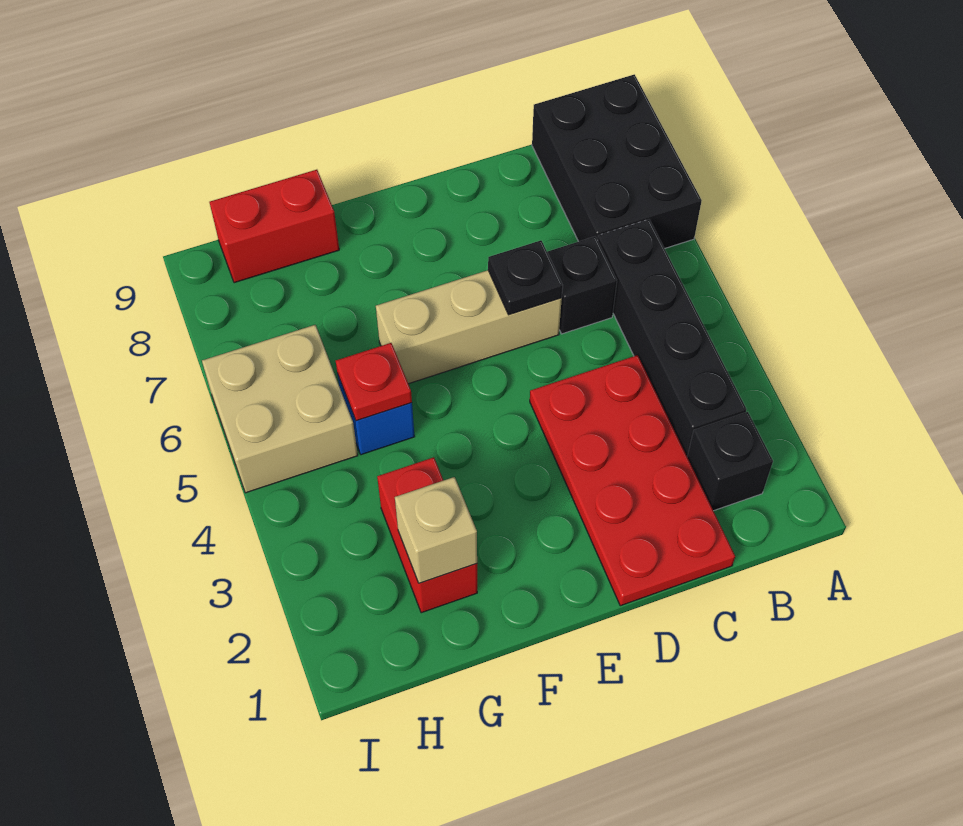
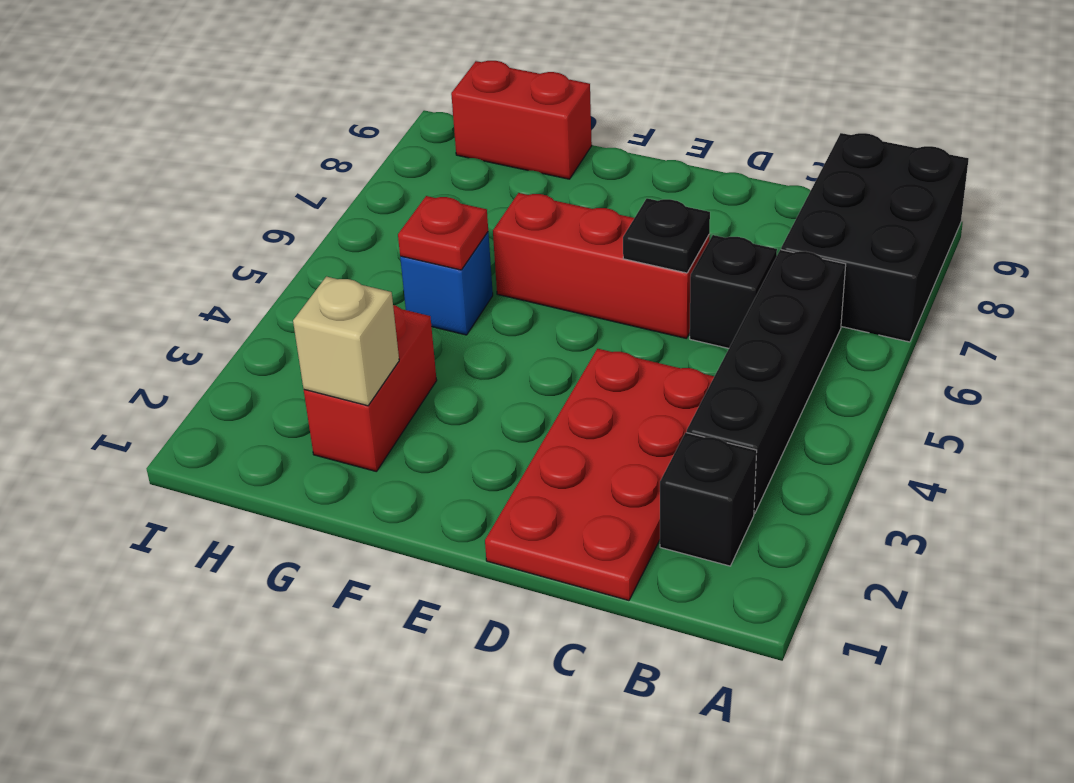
tan 1x3 brick [376,270,562,384] -> red 1x3 brick [493,193,710,338]
tan 2x2 brick [202,325,358,493] -> none

